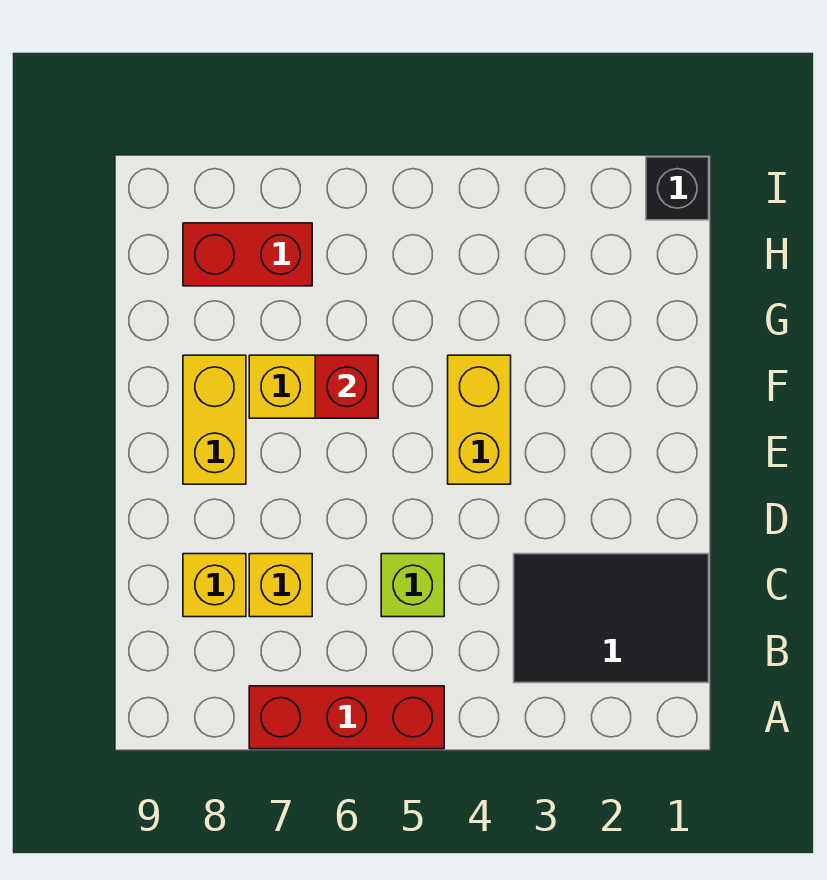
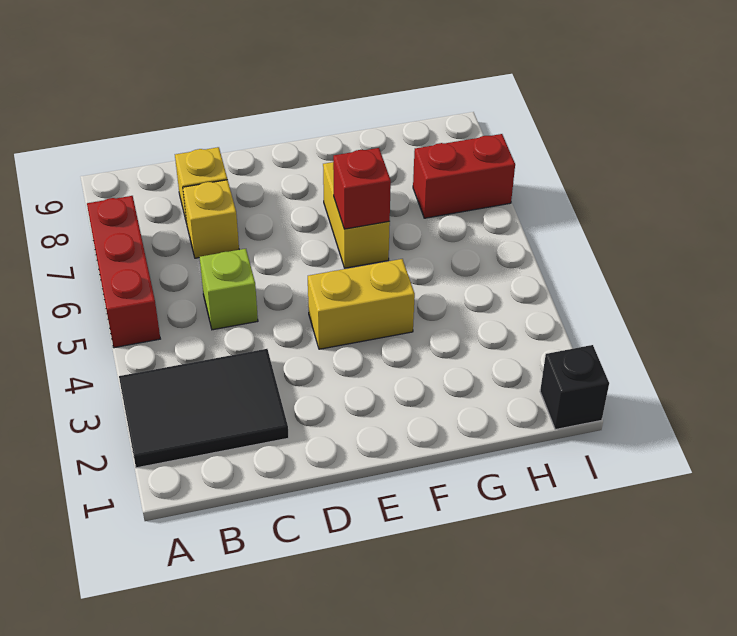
black 2x3 tile [514,554,709,683] -> black 2x3 tile turned to [119,349,289,468]
yellow 1x2 brick [183,355,246,484] -> none
red 1x2 brick [183,223,312,286] -> red 1x2 brick turned to [413,134,515,218]

